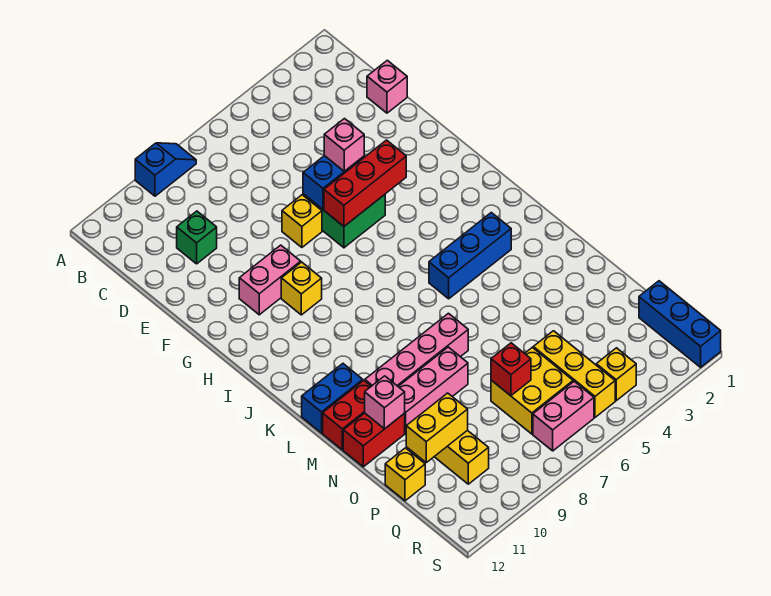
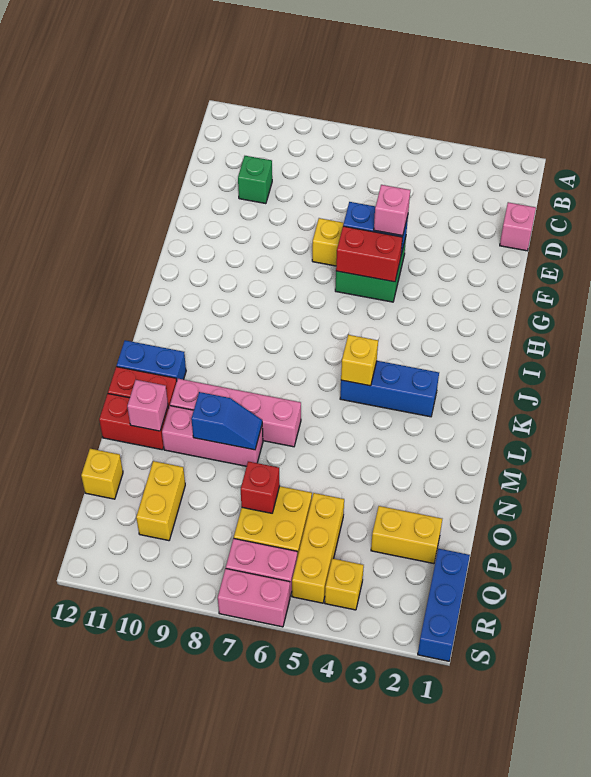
blue 1x2 slope [135,143,196,196] -> blue 1x2 slope moved to [191,392,262,450]
red 1x3 brick [324,140,406,226] -> red 1x2 brick [336,226,403,282]
pink 1x2 brick [239,245,301,315] -> pink 1x2 brick moved to [218,569,290,627]
yellow 1x1 brick [281,262,322,315] -> yellow 1x1 brick moved to [341,335,378,386]
yellow 1x2 brick [406,393,468,462] -> yellow 1x2 brick moved to [371,506,442,564]

